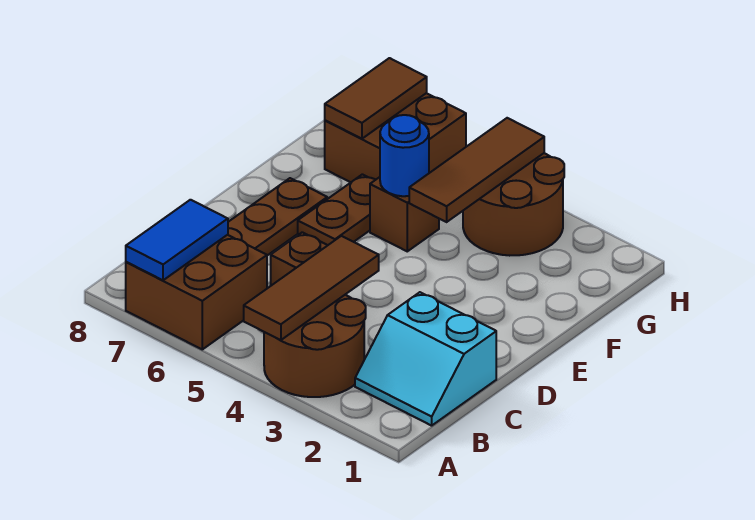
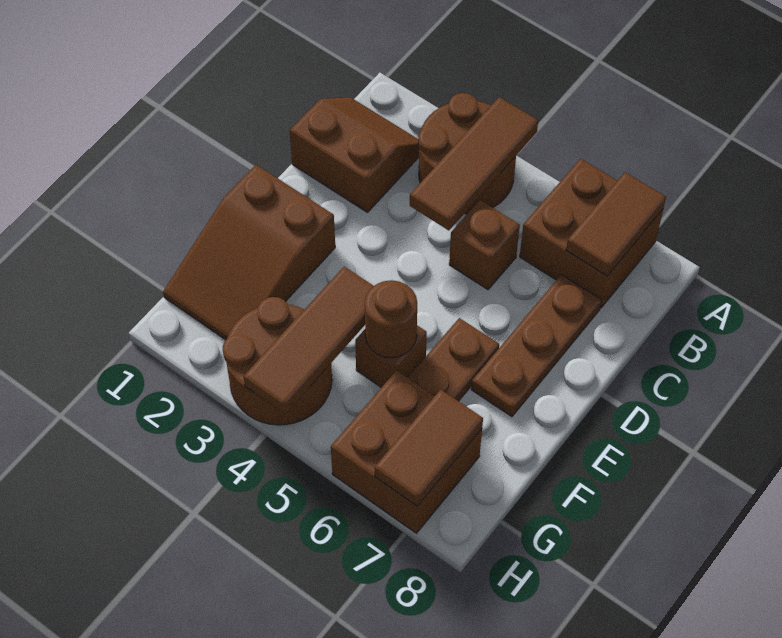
blue 1x2 tile [126,200,228,280] -> brown 1x2 tile [566,172,666,276]
cyan 2x2 slope [355,292,496,426] -> brown 2x2 slope [290,97,419,212]
none -> brown 2x3 slope [163,165,335,340]
blue 1x1 round brick [380,115,429,196] -> brown 1x1 round brick [365,280,417,358]

